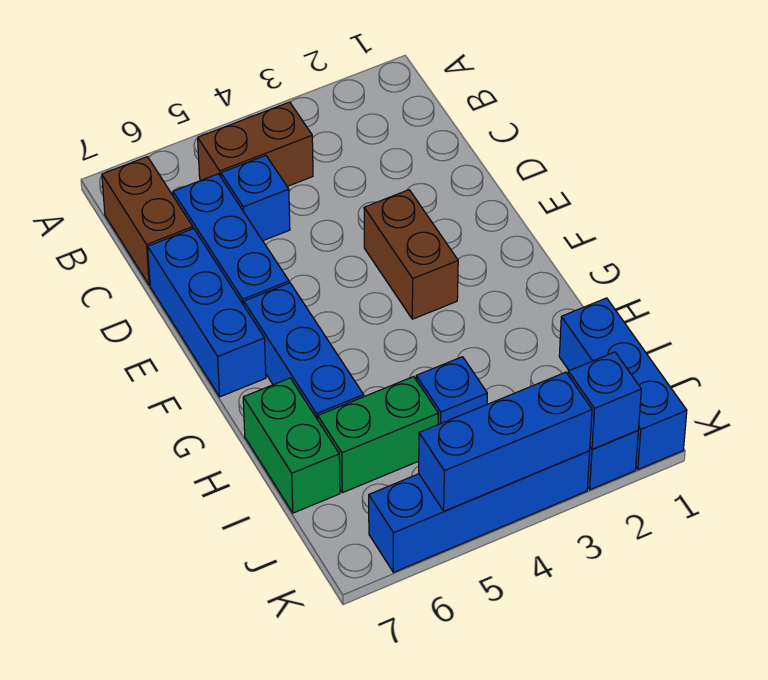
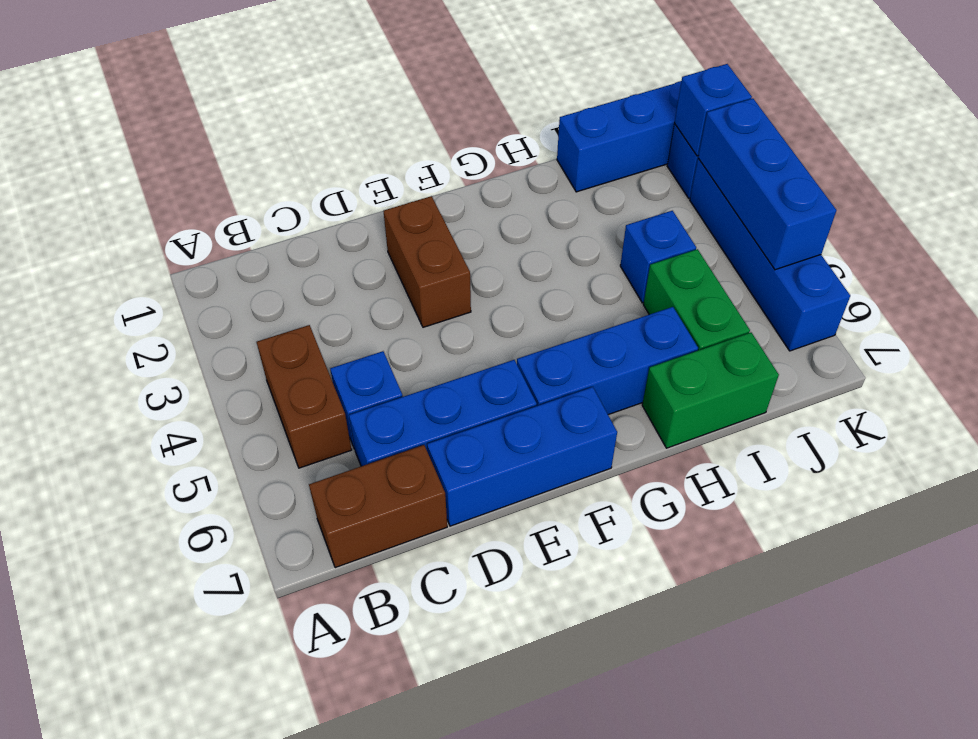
brown 1x2 brick [364,190,458,319] -> brown 1x2 brick turned to [383,196,471,327]

